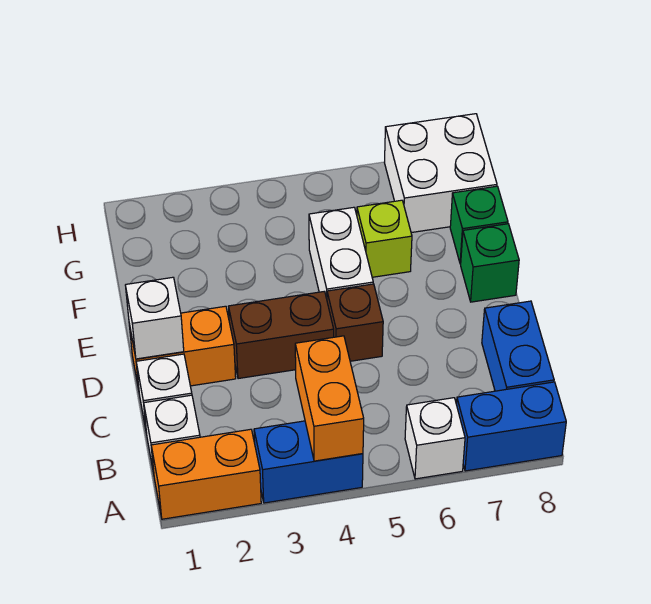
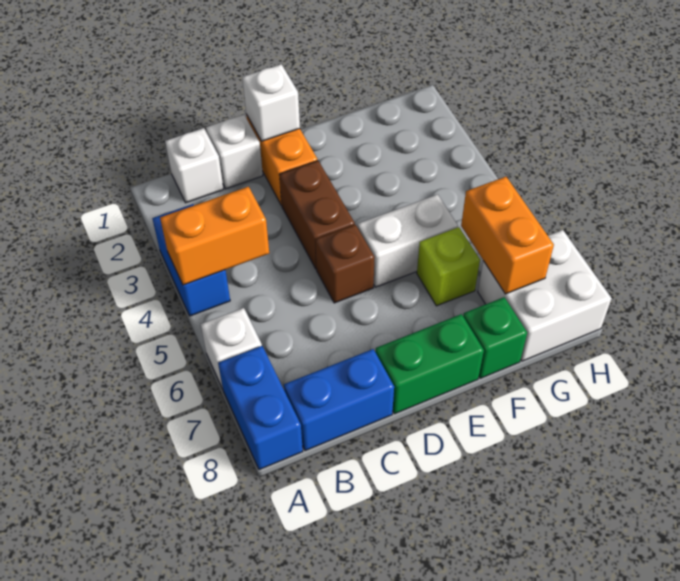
orange 1x2 brick [151,429,261,519] -> orange 1x2 brick moved to [461,177,554,294]
green 1x1 brick [461,224,519,302] -> green 1x2 brick [375,314,484,414]

